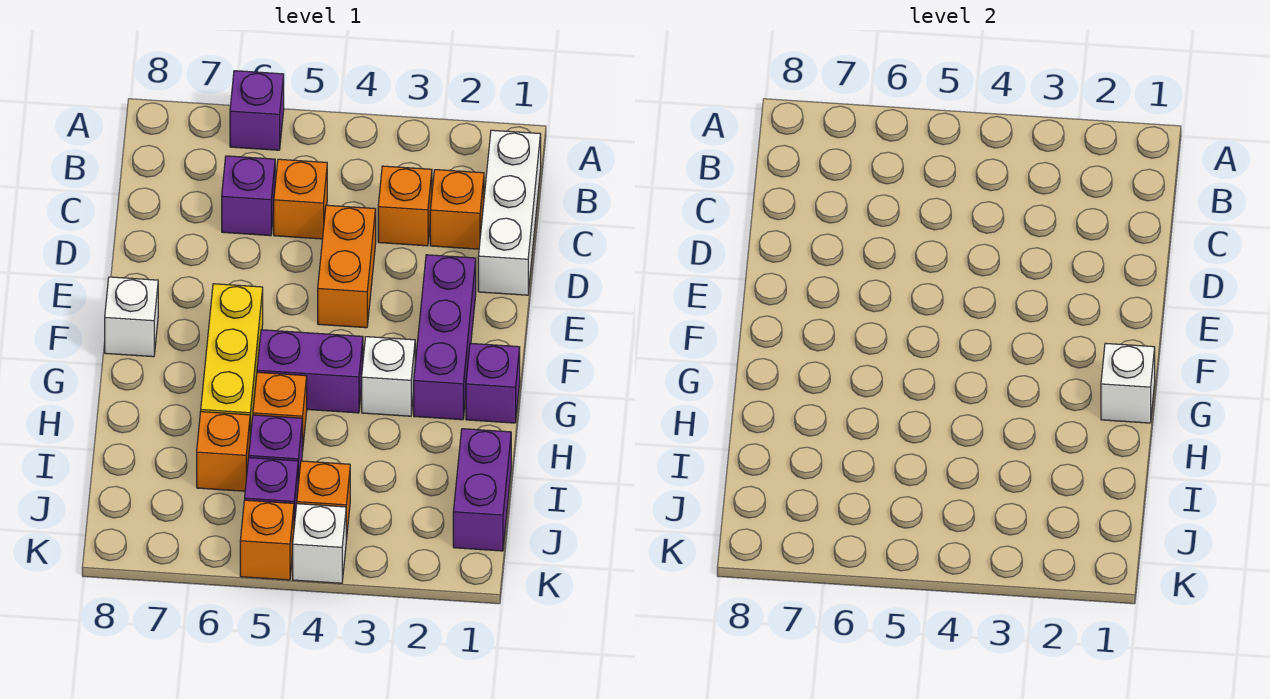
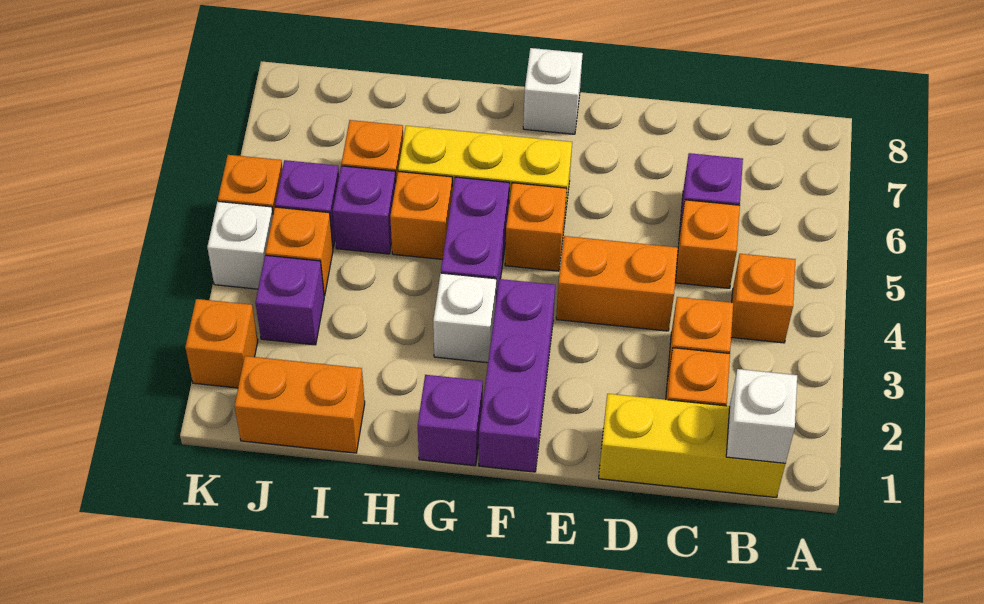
purple 1x1 brick [230,71,284,150] -> purple 1x1 brick moved to [255,255,324,345]
white 1x3 brick [478,130,541,295] -> yellow 1x3 brick [599,394,785,498]
none -> orange 1x1 brick [731,254,795,343]
purple 1x3 brick [414,255,476,420] -> purple 1x3 brick turned to [479,279,555,472]
none -> orange 1x1 brick [505,183,567,271]
white 1x1 brick [1101,343,1155,423] -> white 1x1 brick moved to [726,369,797,463]
purple 1x2 brick [453,429,511,551] -> orange 1x2 brick [235,356,365,453]
none -> orange 1x1 brick [185,299,258,388]

